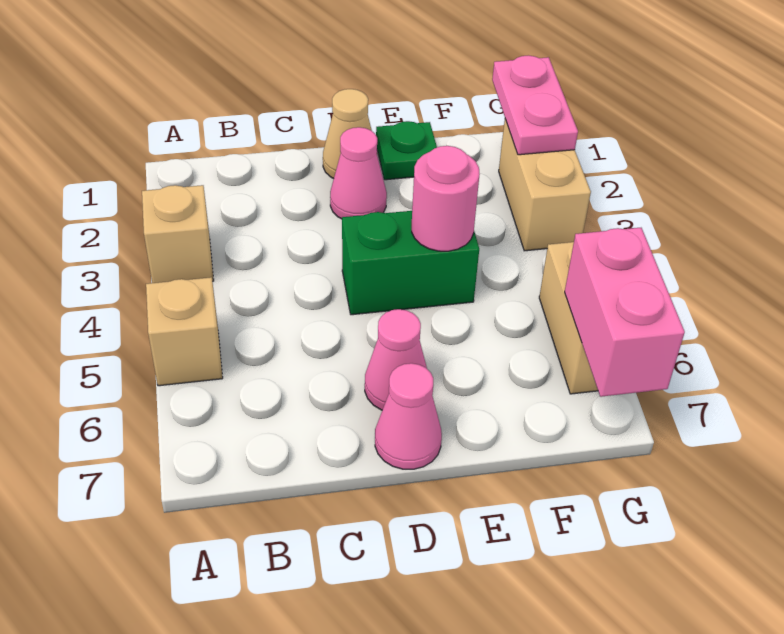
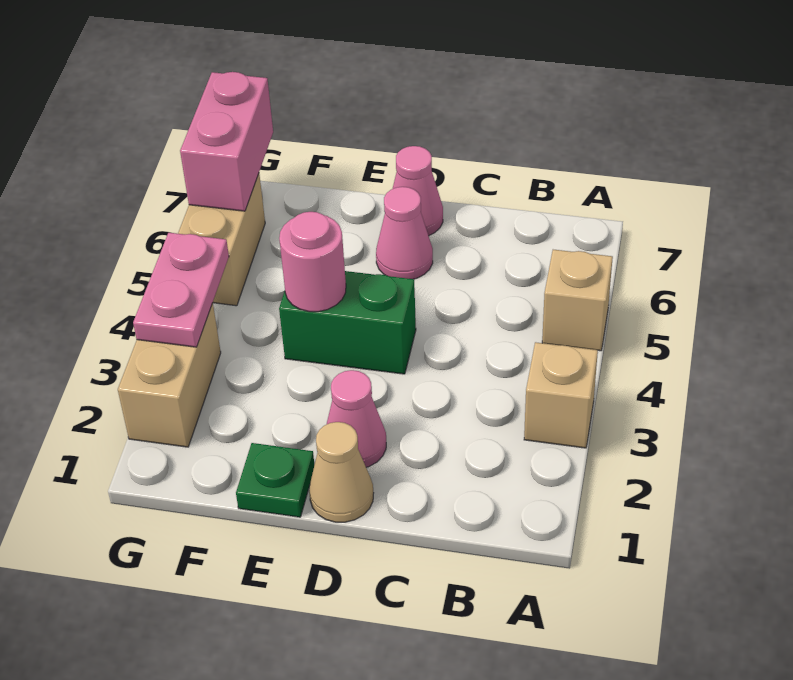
pink 1x2 plate [492,55,578,155] -> pink 1x2 plate moved to [133,233,229,347]

